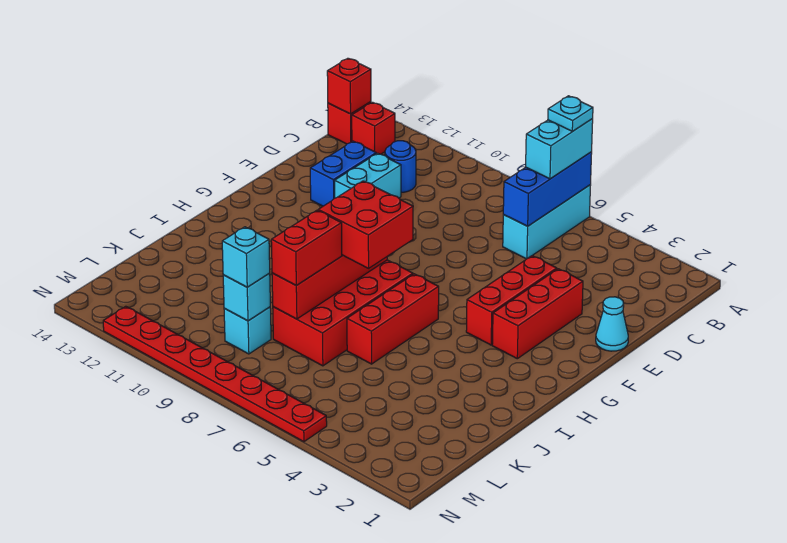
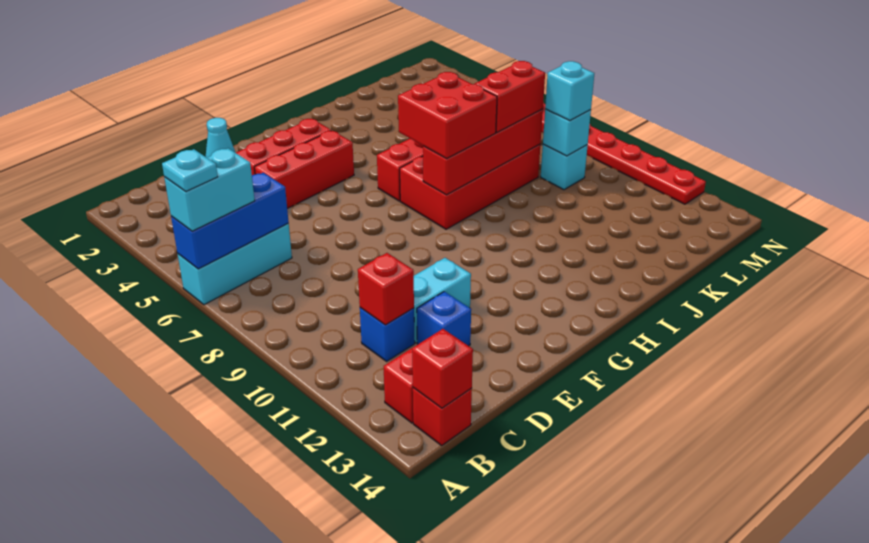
blue 1x1 round brick [385,141,416,192] -> blue 1x1 brick [360,308,415,361]
none -> red 1x1 brick [358,253,414,325]
blue 1x2 brick [310,141,376,206] -> blue 1x1 brick [417,292,471,346]

